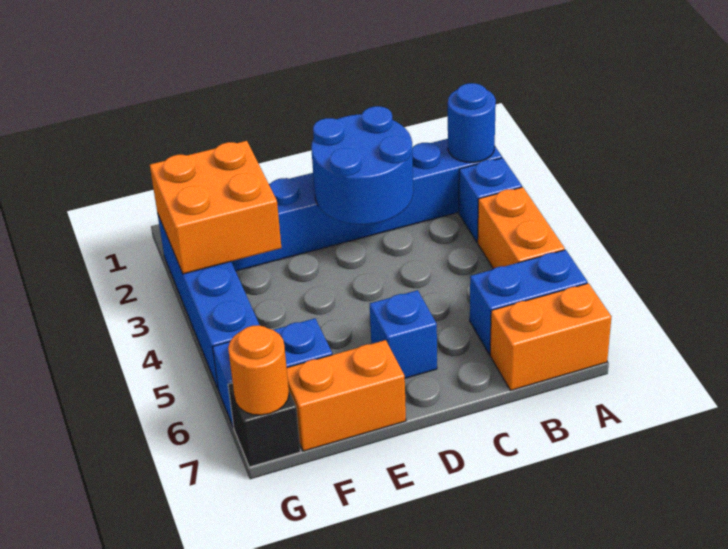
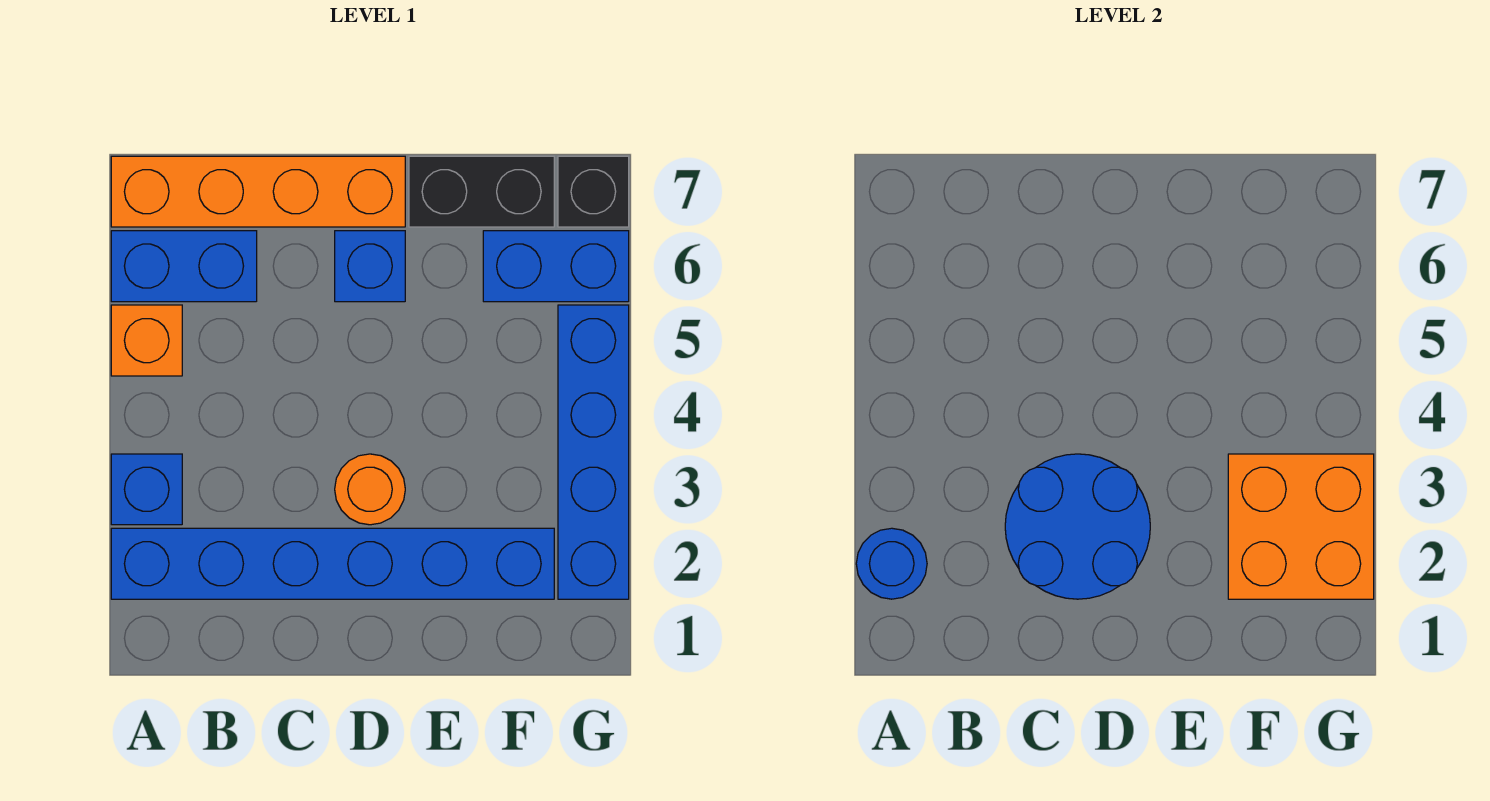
orange 1x2 brick [478,187,565,269] -> orange 1x1 brick [111,305,182,376]
orange 1x2 brick [490,283,611,390] -> orange 1x4 brick [111,156,405,227]
orange 1x2 brick [287,340,406,451] -> black 1x2 brick [409,156,554,227]
orange 1x1 round brick [228,325,289,415] -> orange 1x1 round brick moved to [335,454,405,525]

